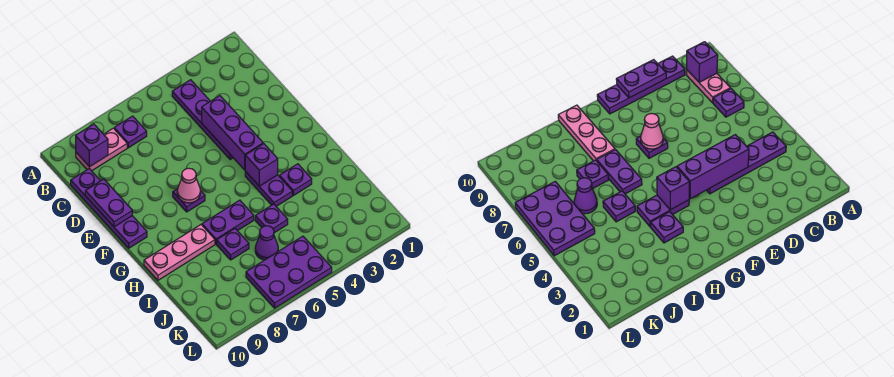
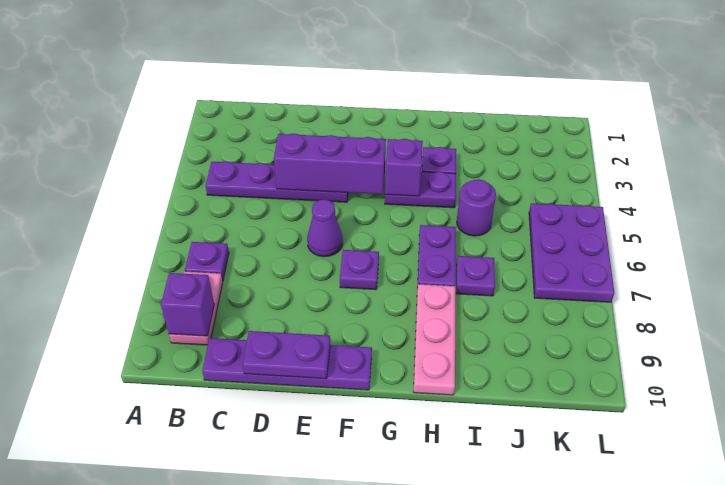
pink 1x1 cone [177,168,201,203] -> none
purple 1x1 plate [255,204,288,233] -> purple 1x1 round brick [457,179,496,236]
purple 1x1 cone [255,226,278,260] -> purple 1x1 cone moved to [307,199,343,257]

